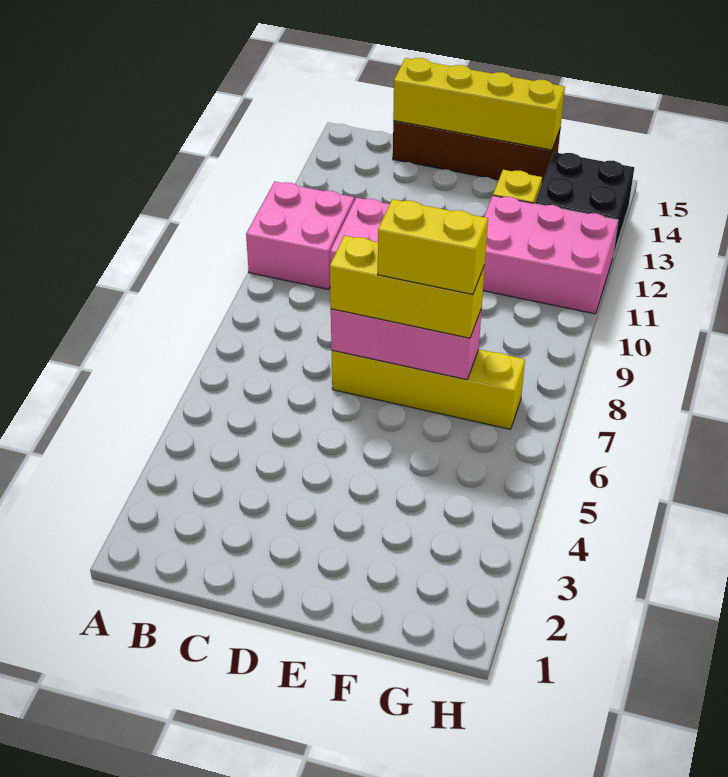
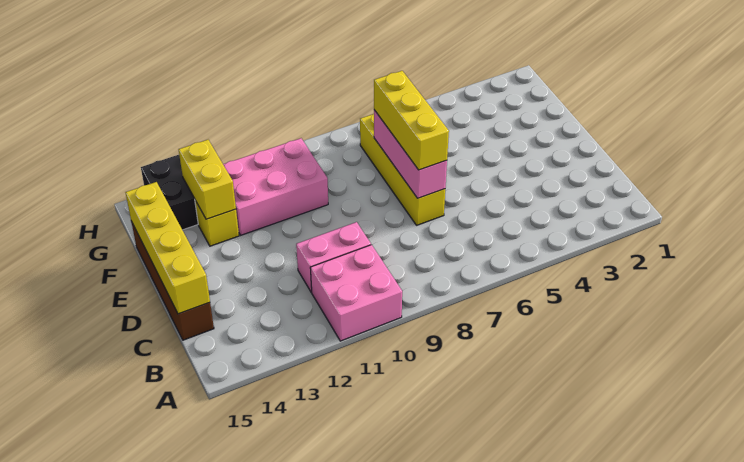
yellow 1x2 brick [378,199,488,295] -> yellow 1x2 brick moved to [179,140,236,219]
pink 2x3 brick [483,196,618,314] -> pink 2x3 brick turned to [223,138,328,235]

